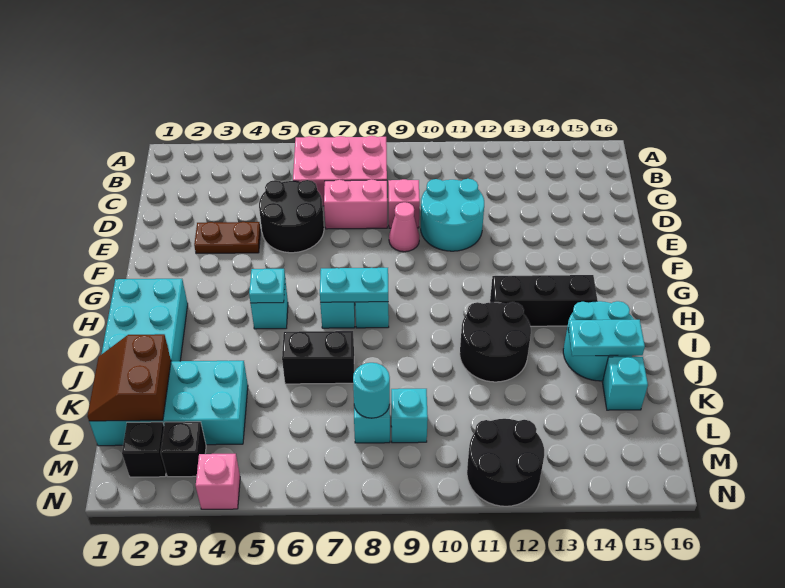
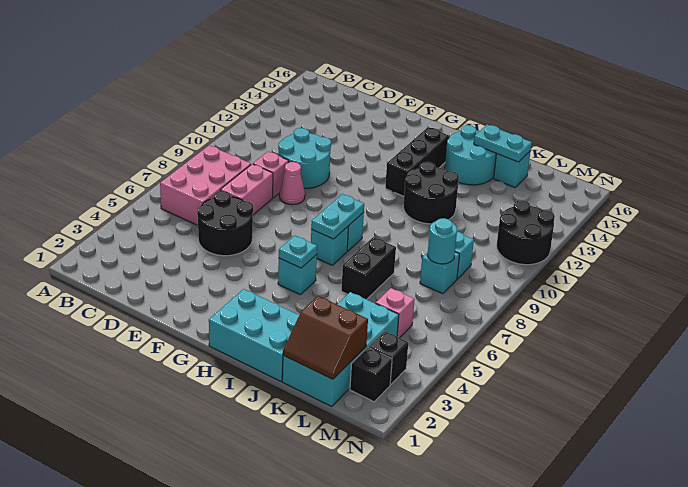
brown 1x2 plate [194,222,261,254] -> none
cyan 1x2 plate [568,320,645,356] -> cyan 1x2 plate turned to [474,125,532,162]
pink 1x1 brick [196,454,240,509] -> pink 1x1 brick moved to [376,288,415,338]

